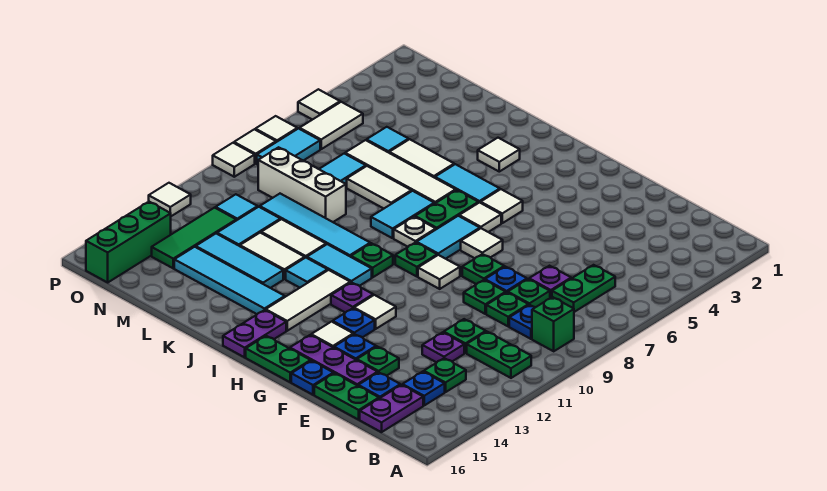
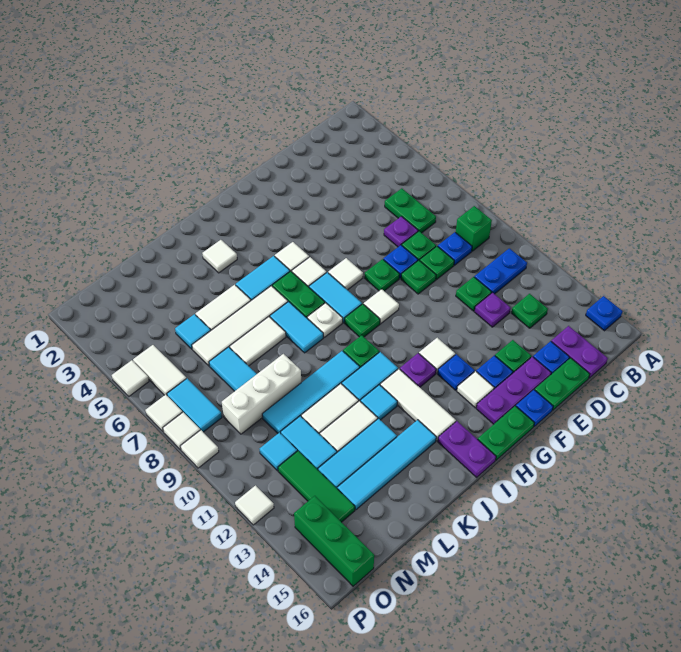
green 1x2 plate [467,332,531,378] -> blue 1x2 plate [475,248,527,294]
blue 1x1 plate [403,372,445,405] -> blue 1x1 plate moved to [586,296,622,331]

